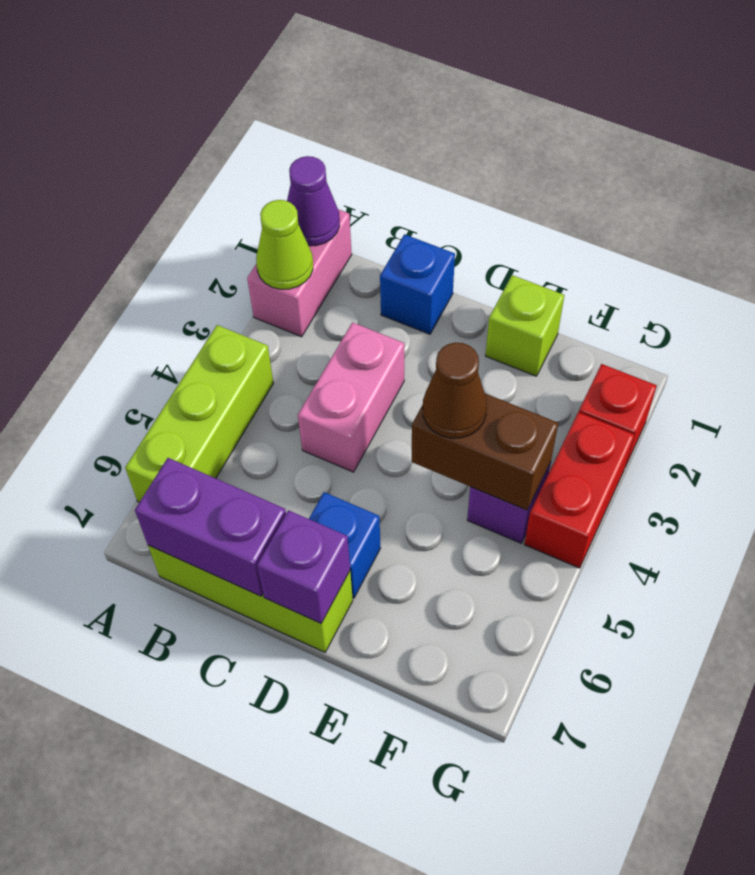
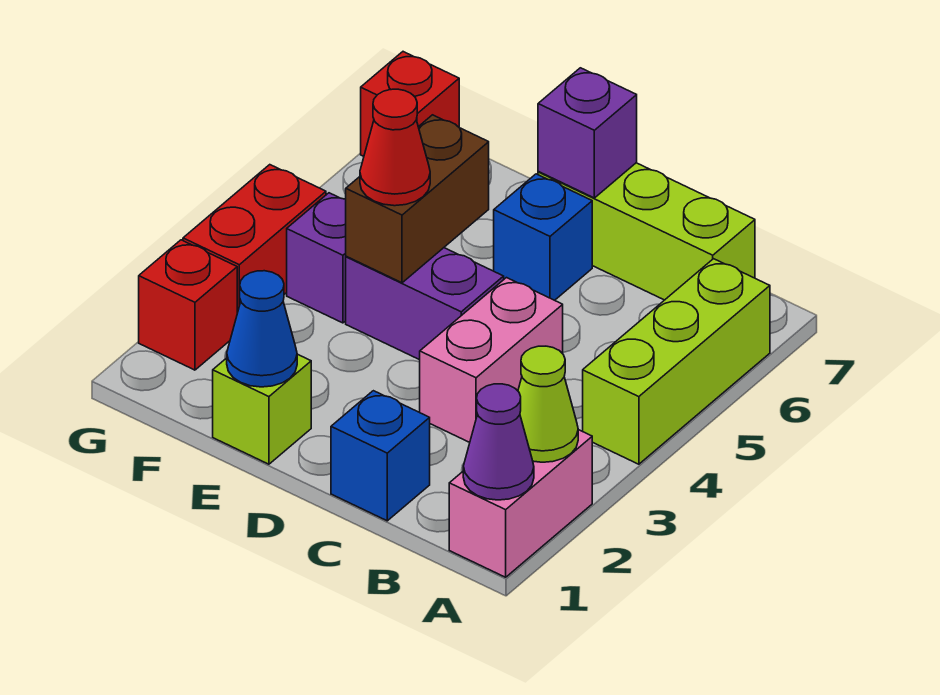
purple 1x2 brick [135,458,286,596] -> purple 1x2 brick moved to [346,248,504,360]
none -> blue 1x1 cone [227,271,297,387]
brown 1x2 brick [412,394,558,510] -> brown 1x2 brick turned to [346,115,489,283]
brown 1x1 cone [423,342,487,438] -> red 1x1 cone [360,89,430,206]
none -> red 1x1 brick [361,52,459,156]

